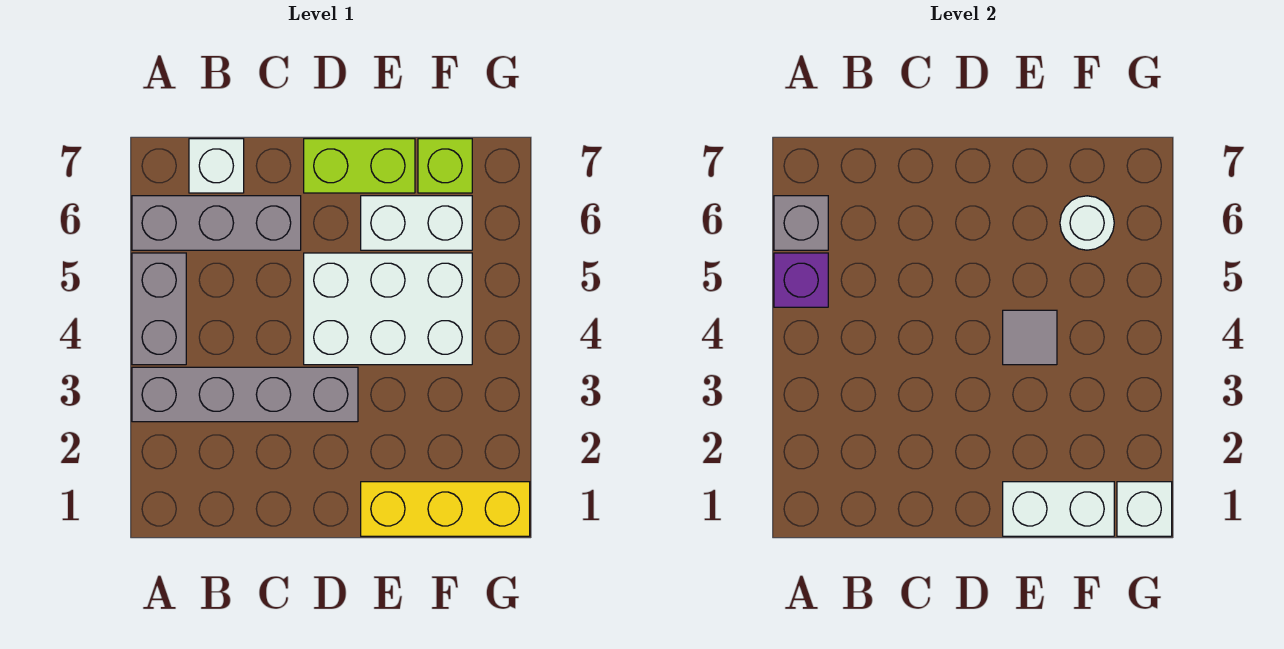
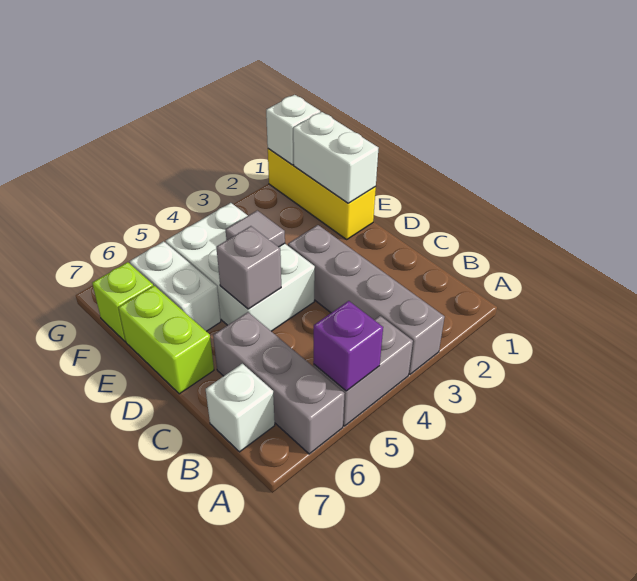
grey 1x1 brick [774,196,828,250] -> grey 1x1 brick moved to [216,226,281,309]
white 1x1 round brick [1060,196,1114,250] -> none

